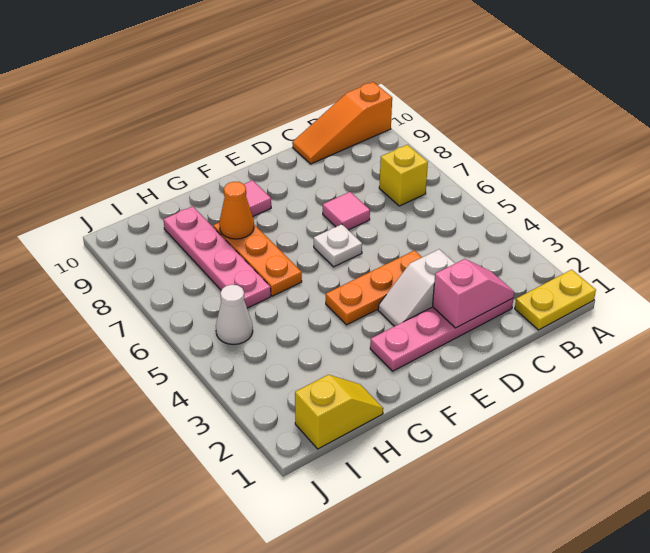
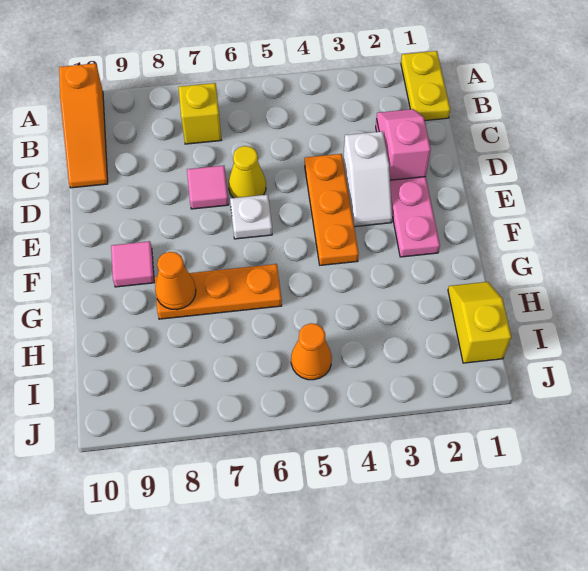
none -> yellow 1x1 cone [229,146,266,198]
pink 1x4 plate [164,206,271,308] -> none
white 1x1 cone [216,285,253,345] -> orange 1x1 cone [291,323,332,380]

